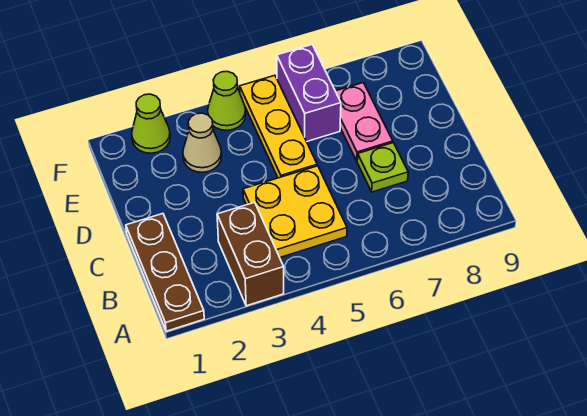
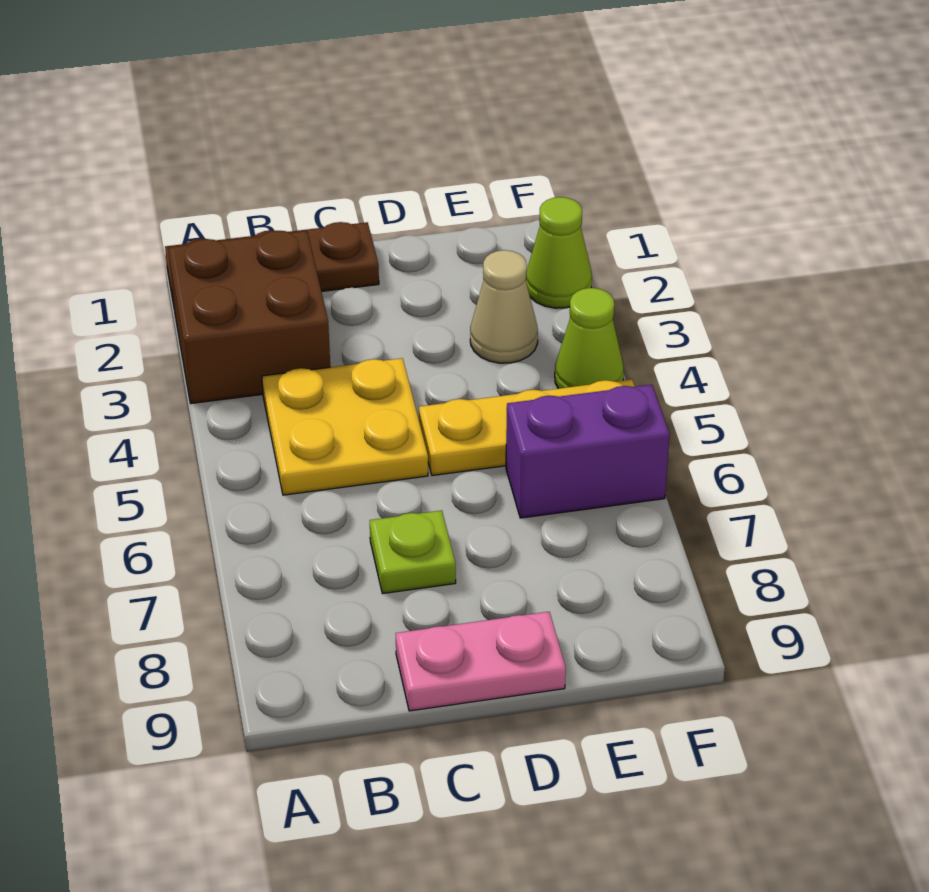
brown 1x2 brick [217,202,284,306] -> brown 2x2 brick [168,231,330,404]
pink 1x2 plate [336,83,393,161] -> pink 1x2 plate moved to [396,612,566,711]

